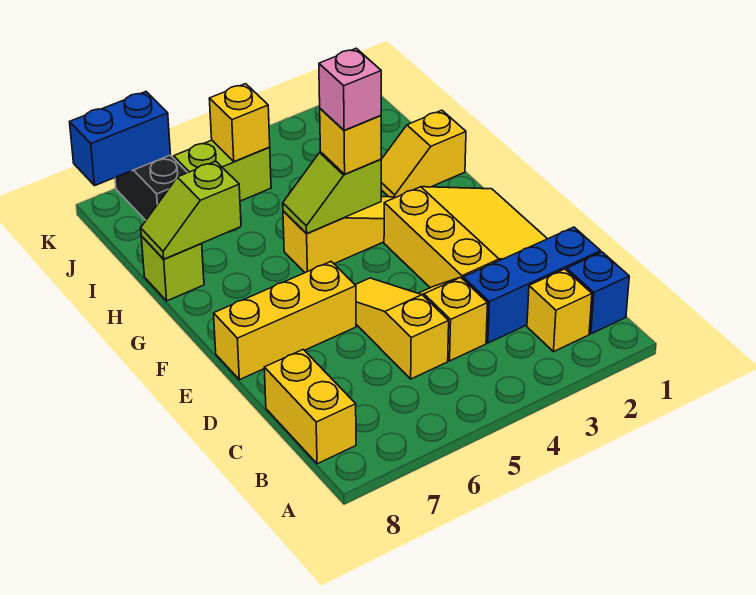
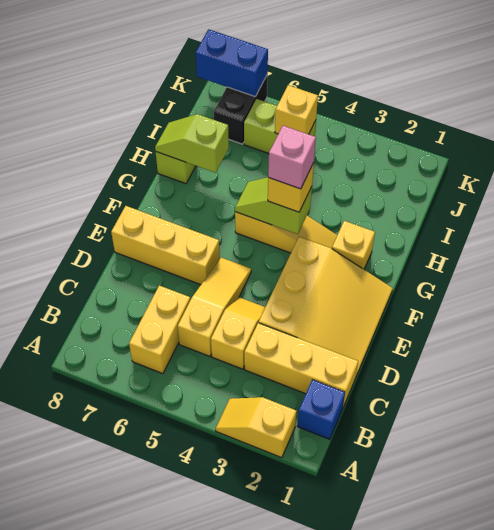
yellow 1x1 brick [527,269,592,352] -> yellow 1x1 brick moved to [332,221,375,269]
yellow 1x2 brick [264,349,356,464] -> yellow 1x2 brick moved to [129,285,190,374]
blue 1x3 brick [463,227,601,343] -> yellow 1x3 brick [244,323,358,407]
yellow 1x2 slope [381,110,466,198] -> yellow 1x2 slope moved to [216,397,297,458]

